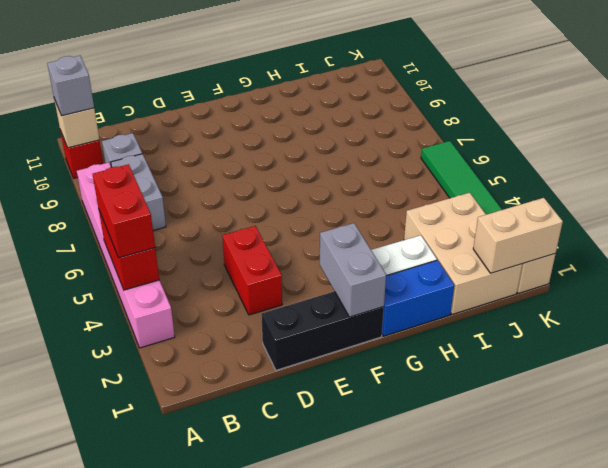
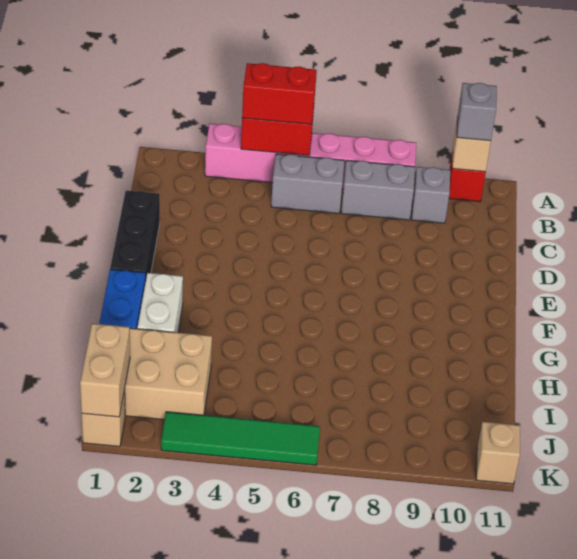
red 1x2 brick [222,226,282,315] -> none
grey 1x2 brick [320,223,386,317] -> grey 1x2 brick moved to [271,154,344,213]
none -> tan 1x1 brick [476,422,520,484]

